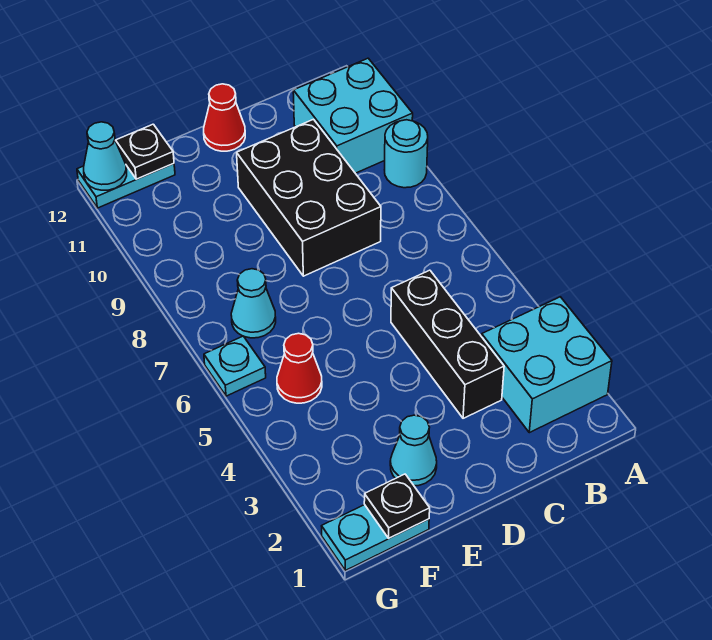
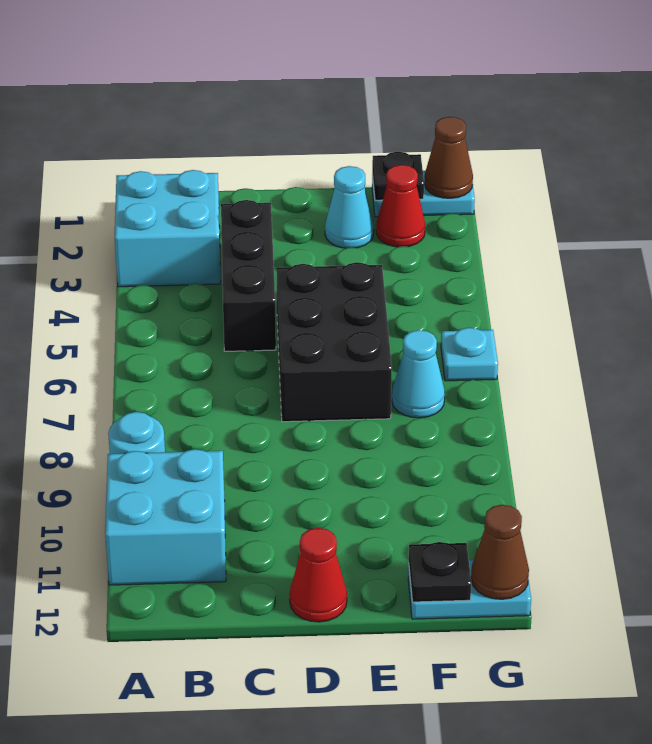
black 2x3 brick [237,119,381,276] -> black 2x3 brick moved to [276,262,392,422]
red 1x1 cone [277,333,322,403] -> red 1x1 cone moved to [376,165,425,247]
none -> brown 1x1 cone [424,117,473,198]
cyan 1x1 cone [84,122,127,190] -> brown 1x1 cone [471,505,529,599]

